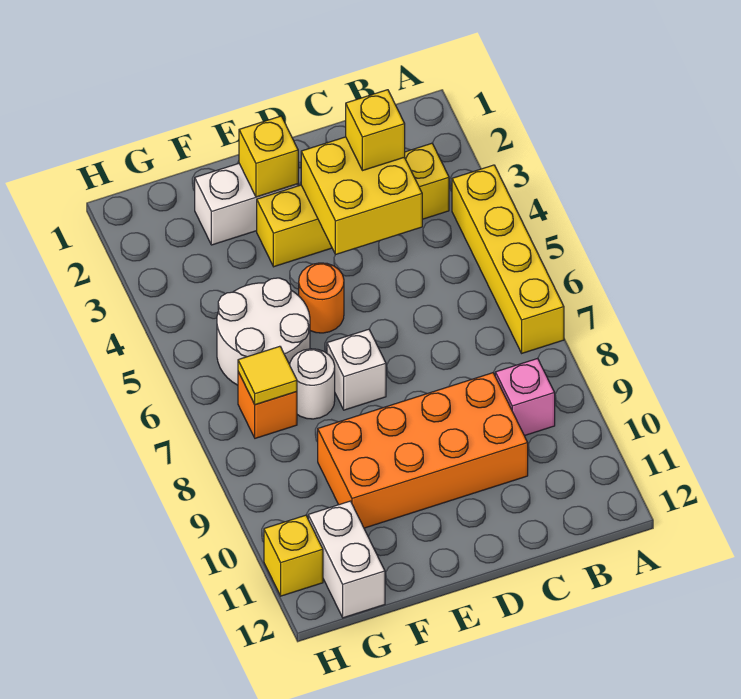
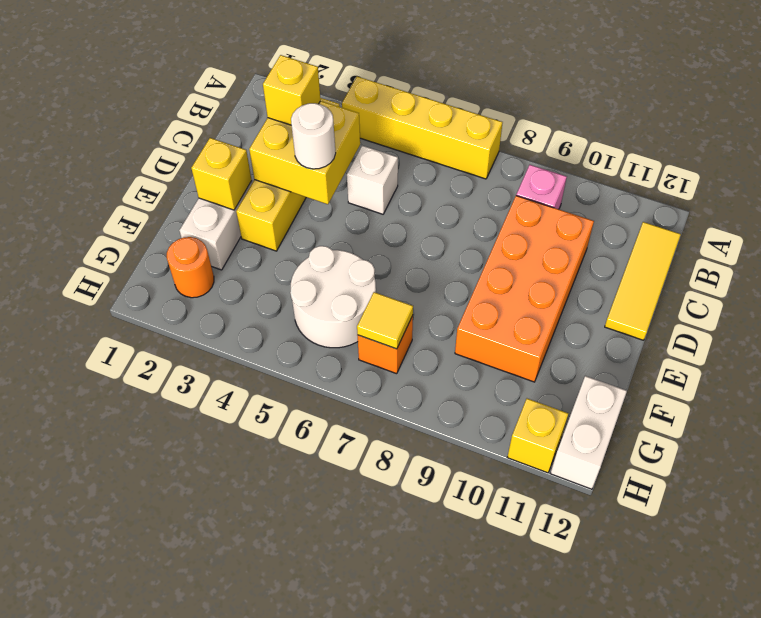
none -> yellow 1x3 tile [605,222,681,340]
orange 1x1 round brick [299,263,344,333] -> orange 1x1 round brick moved to [167,237,214,298]
white 1x1 brick [327,329,386,410] -> white 1x1 brick moved to [347,146,398,214]
white 1x1 round brick [290,349,335,419] -> white 1x1 round brick moved to [291,103,336,169]
white 1x2 brick [308,501,385,618] -> white 1x2 brick turned to [550,376,627,489]

